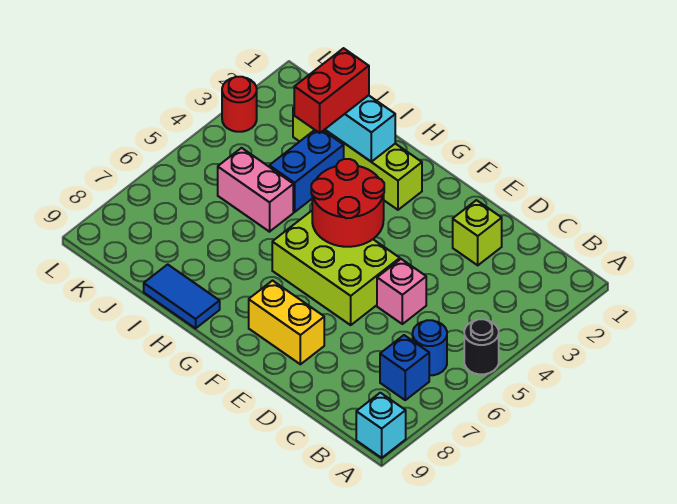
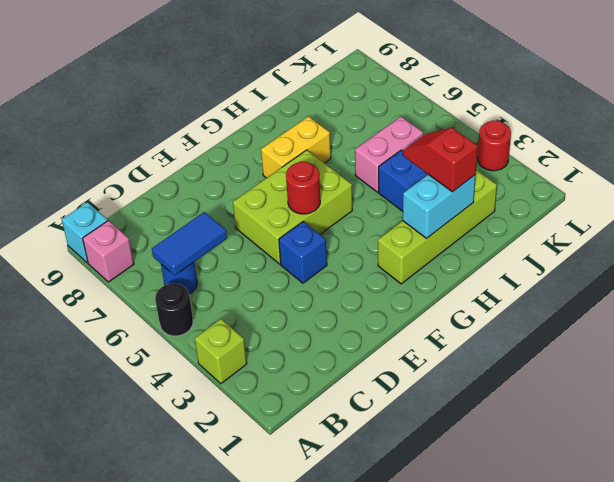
blue 1x1 brick [380,335,429,400] -> blue 1x1 brick moved to [279,222,327,283]
lime 1x1 brick [453,200,502,265] -> lime 1x1 brick moved to [195,319,247,384]
pink 1x1 brick [377,259,426,324] -> pink 1x1 brick moved to [83,221,134,282]
yellow 1x2 brick [249,281,324,364] -> yellow 1x2 brick moved to [261,116,331,178]
red 2x2 round brick [311,159,384,247] -> red 1x1 round brick [286,162,320,214]
blue 1x2 tile [144,264,220,328] -> blue 1x2 tile moved to [152,212,227,275]
red 1x2 brick [294,48,369,133] -> red 1x2 slope [403,128,478,192]

